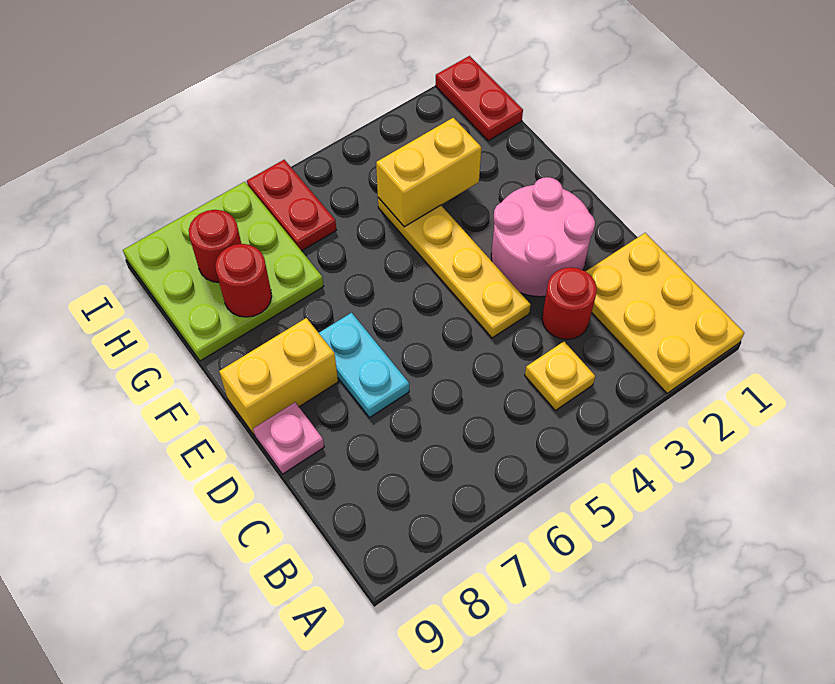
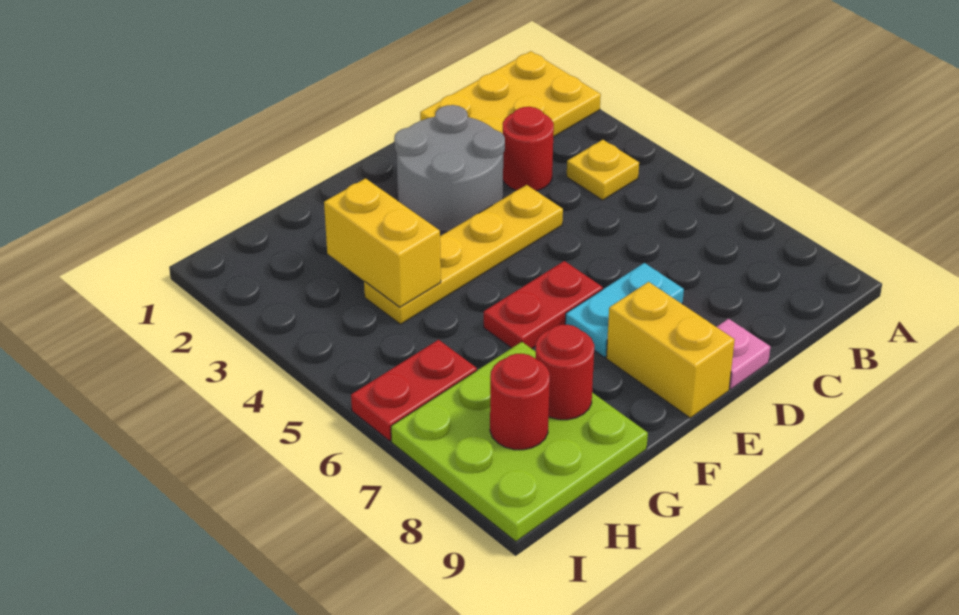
pink 2x2 round brick [491,177,595,297] -> grey 2x2 round brick [394,105,505,232]
red 1x2 plate [436,56,523,141] -> red 1x2 plate moved to [484,261,603,349]

